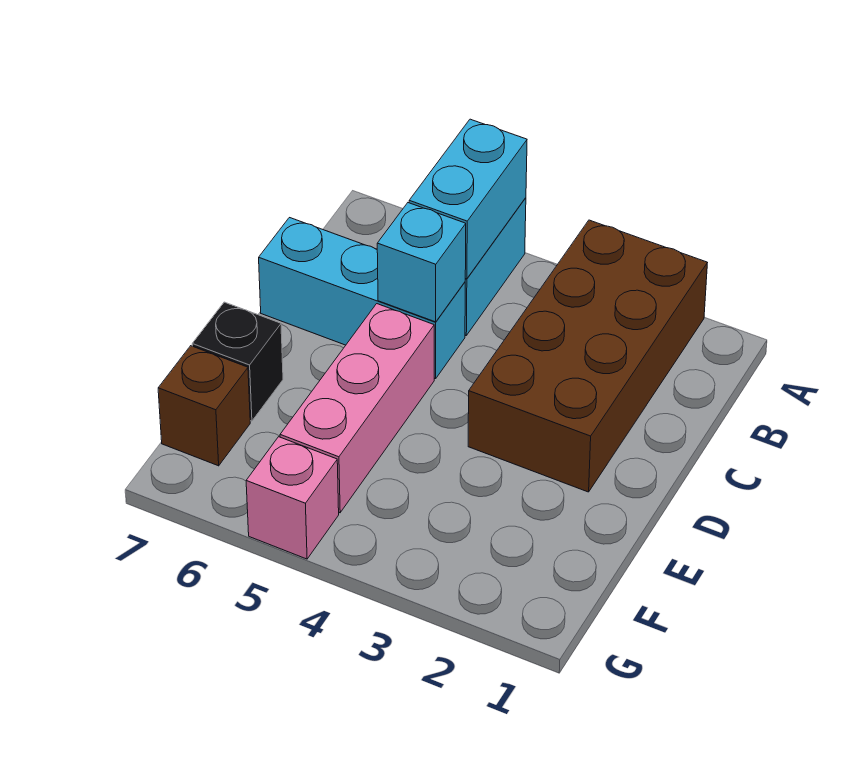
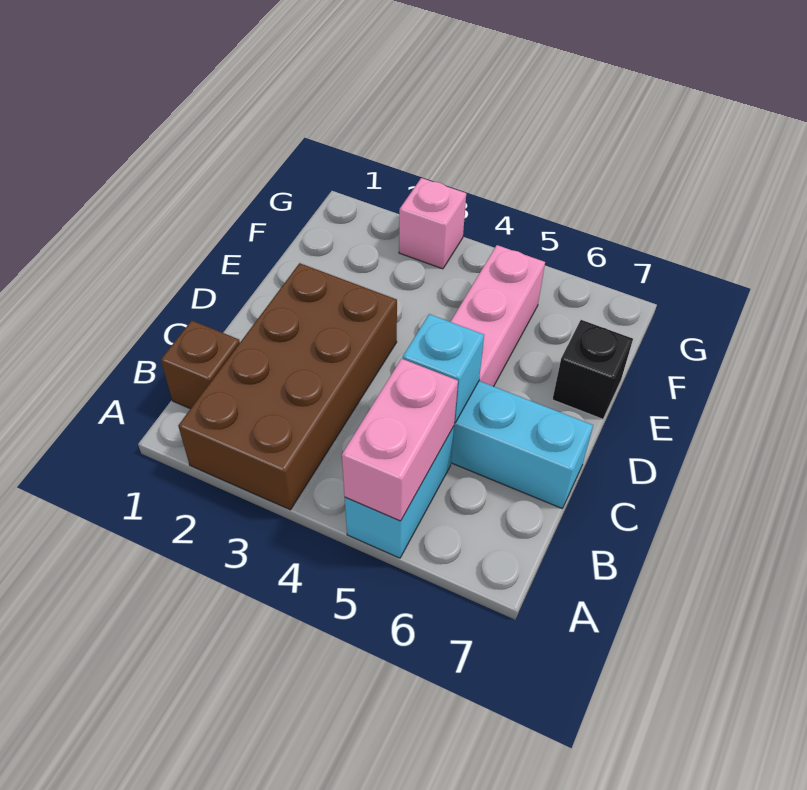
cyan 1x2 brick [409,119,527,279] -> pink 1x2 brick [342,359,458,521]
brown 1x1 brick [158,346,250,466] -> brown 1x1 brick moved to [161,321,240,409]
pink 1x1 brick [246,437,339,559] -> pink 1x1 brick moved to [399,178,466,269]

